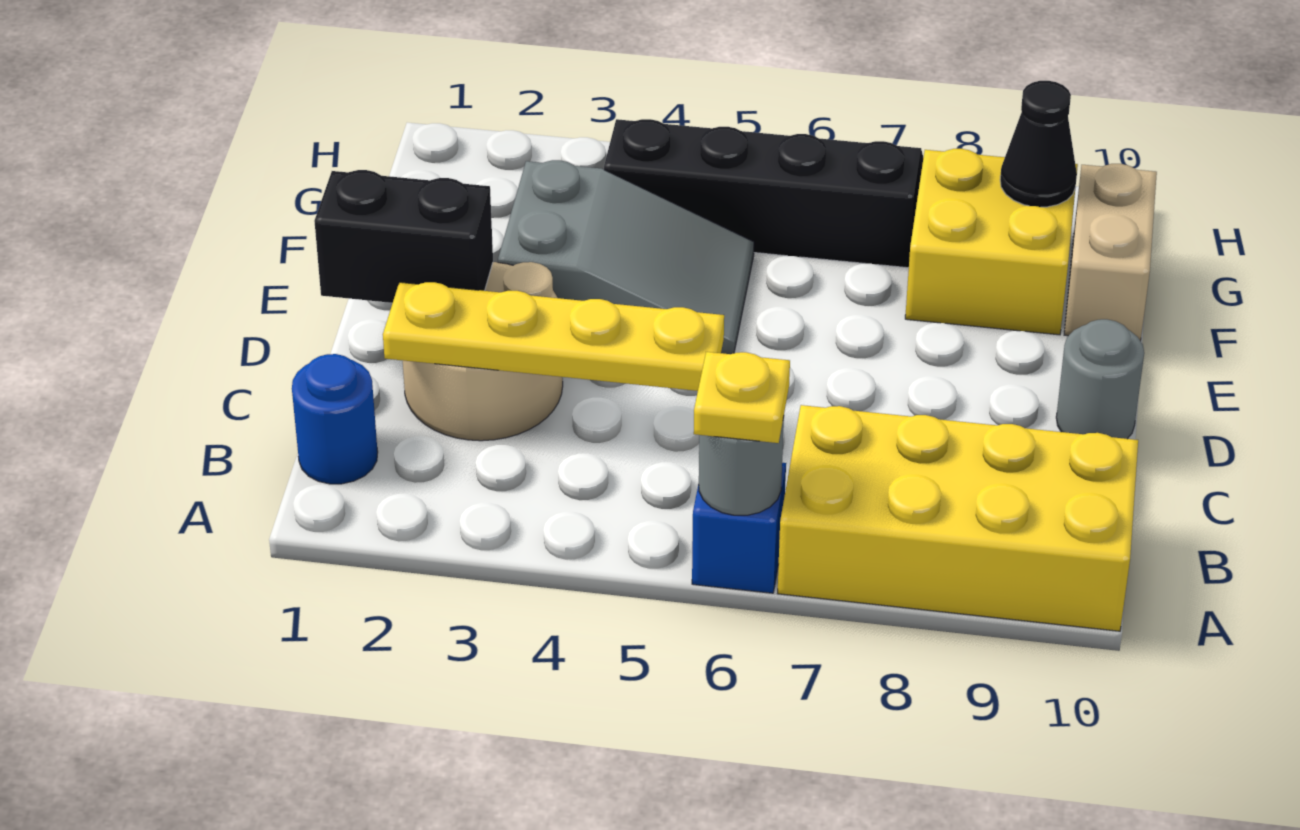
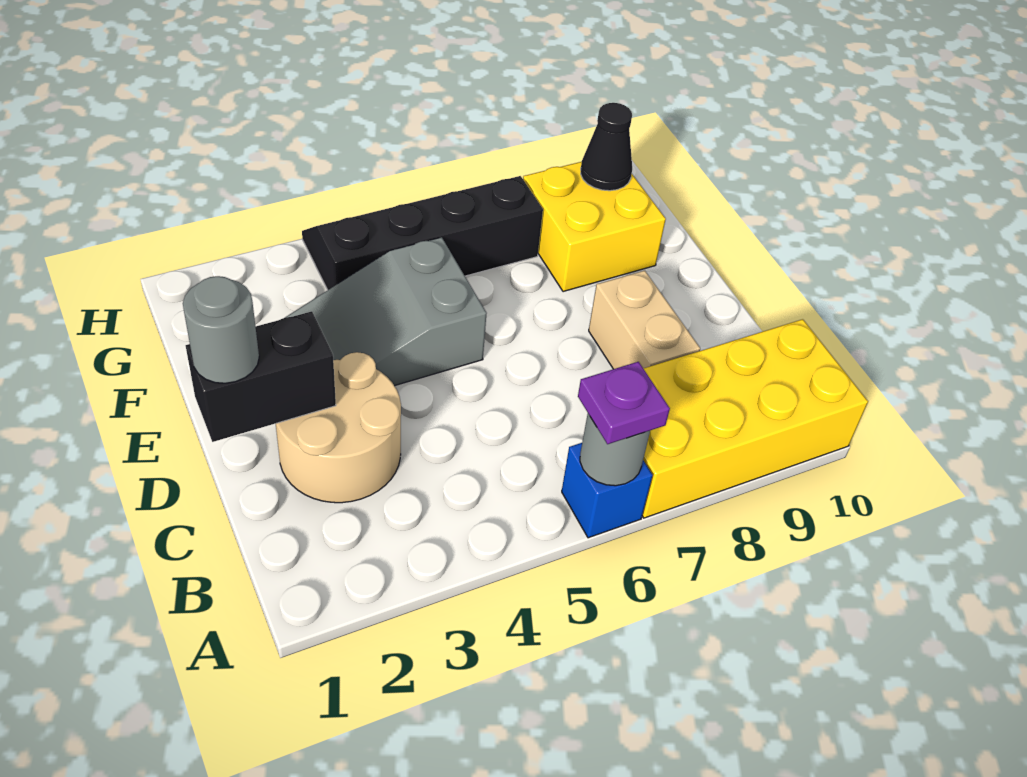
yellow 1x1 plate [694,352,790,443] -> purple 1x1 plate [578,362,670,444]
blue 1x1 round brick [292,354,378,484] -> none
yellow 1x4 plate [383,282,724,391] -> none
grey 1x1 round brick [1056,319,1144,439] -> grey 1x1 round brick moved to [183,276,259,383]
grey 2x3 slope [498,160,754,354] -> grey 2x3 slope turned to [285,237,487,386]
tan 1x2 brick [1064,164,1157,341] -> tan 1x2 brick moved to [589,271,700,369]

